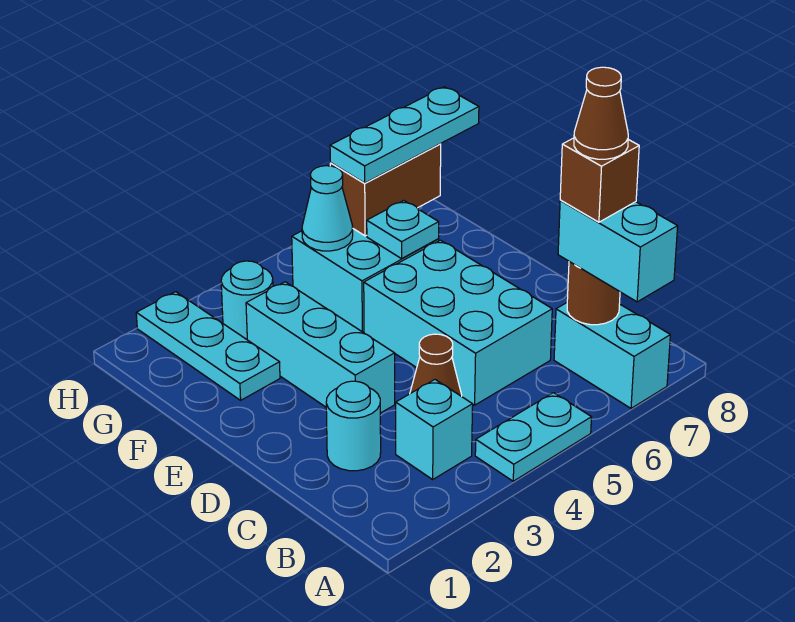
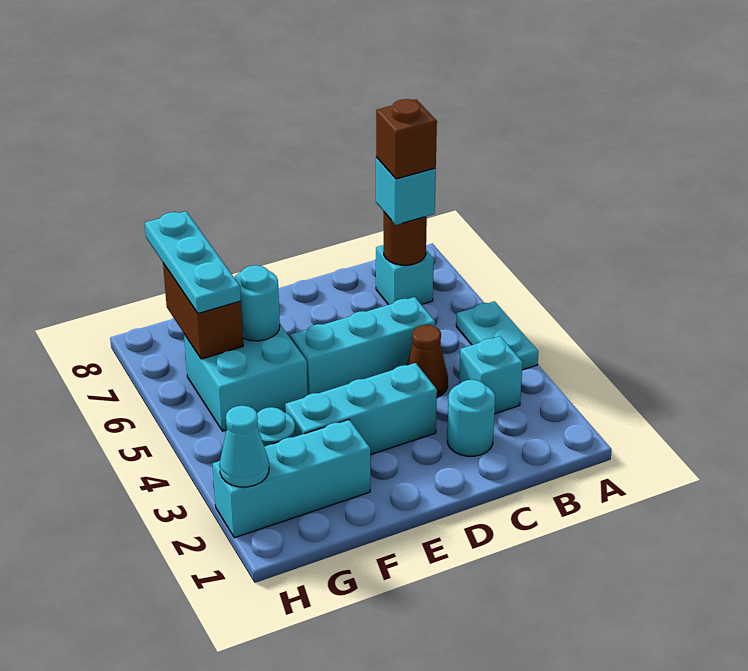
cyan 1x2 brick [554,303,670,408] -> cyan 1x1 brick [376,245,434,305]
cyan 1x2 brick [558,201,678,302] -> cyan 1x1 brick [376,157,436,225]
brown 1x1 cone [574,67,628,159] -> none
cyan 2x3 brick [364,240,552,405] -> cyan 1x3 brick [290,297,435,395]
cyan 1x3 plate [136,292,280,400] -> cyan 1x3 brick [213,420,370,538]
cyan 1x1 plate [367,201,439,259] -> cyan 1x1 round brick [234,265,280,341]
cyan 1x1 cone [302,166,353,251] -> cyan 1x1 cone moved to [220,406,269,487]

